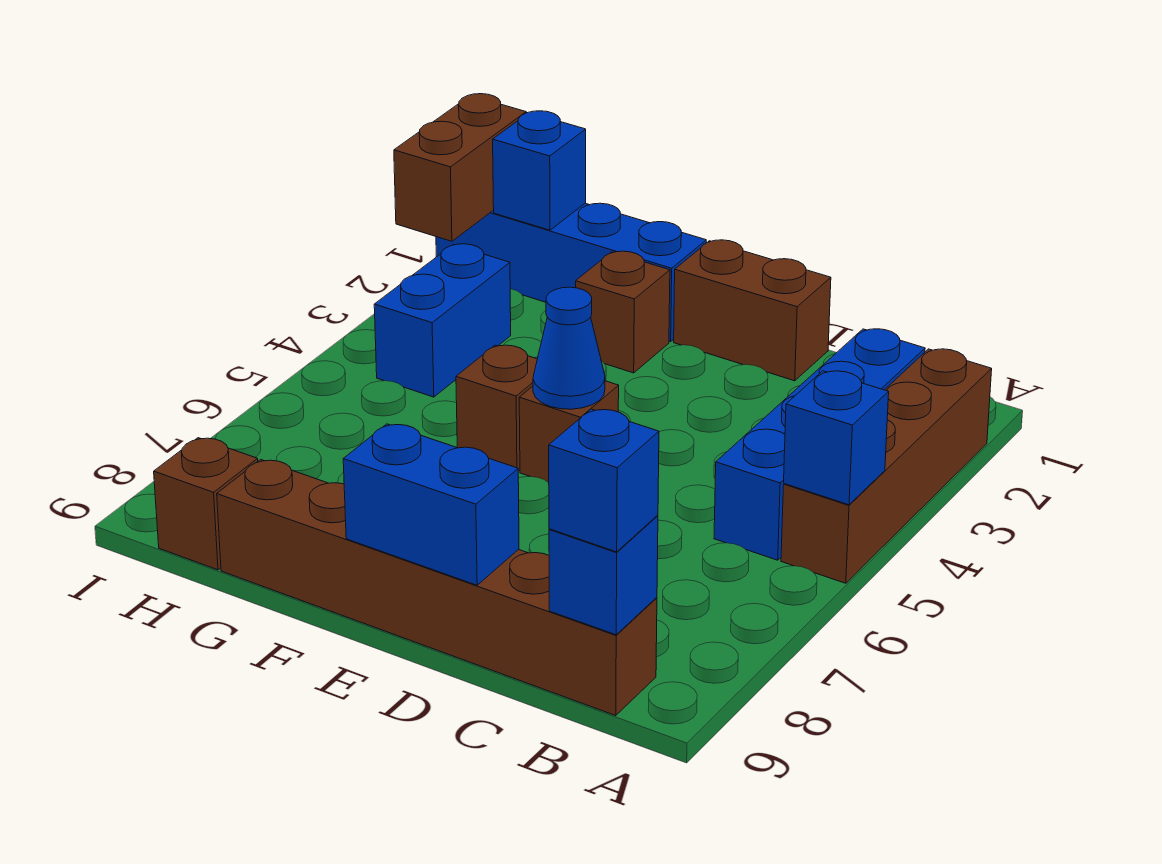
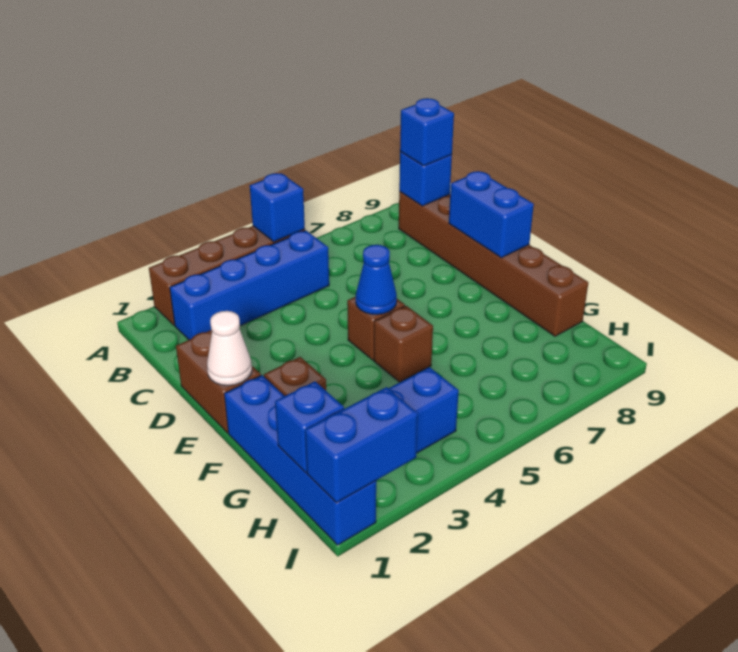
none -> white 1x1 cone [207,311,252,386]
brown 1x1 brick [154,438,258,570] -> none
brown 1x2 brick [394,94,526,241] -> blue 1x2 brick [305,387,418,503]

